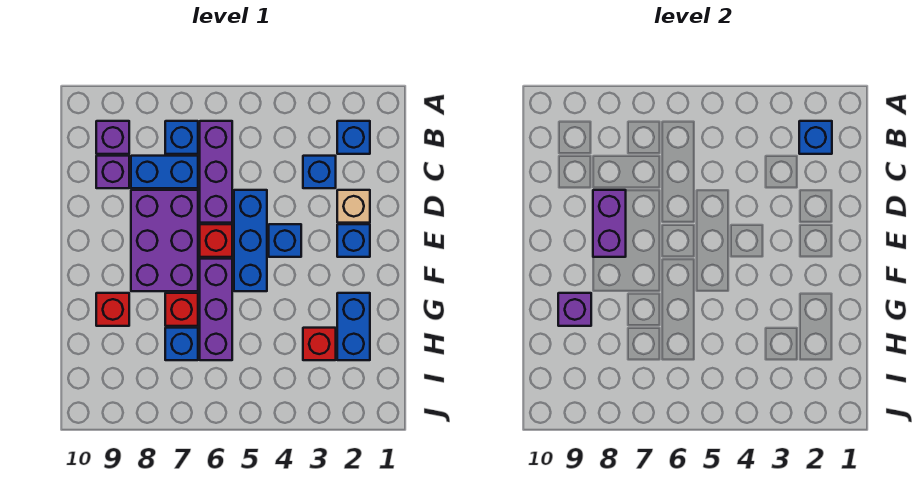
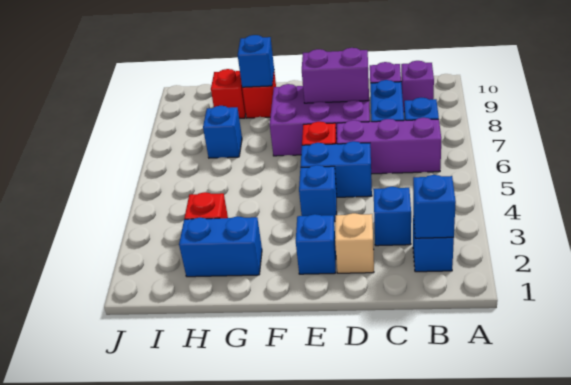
blue 1x3 brick [234,190,267,291] -> blue 1x2 brick [301,141,372,197]
purple 1x3 brick [200,259,232,360] -> none
red 1x1 brick [165,293,198,326] -> red 1x1 brick moved to [211,69,246,118]
purple 1x1 brick [558,293,591,326] -> blue 1x1 brick [238,35,274,88]

